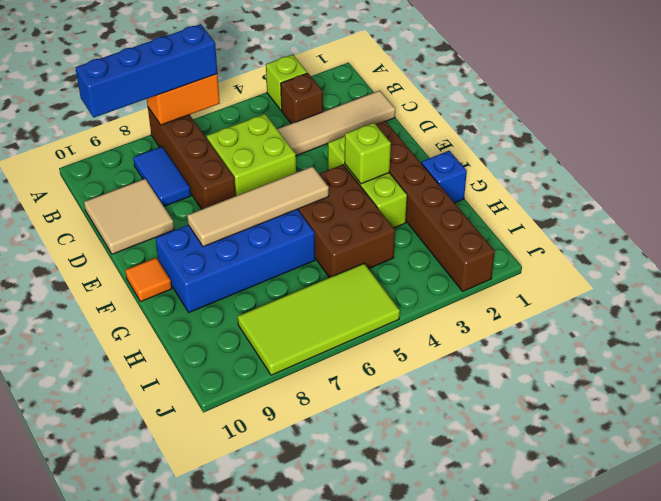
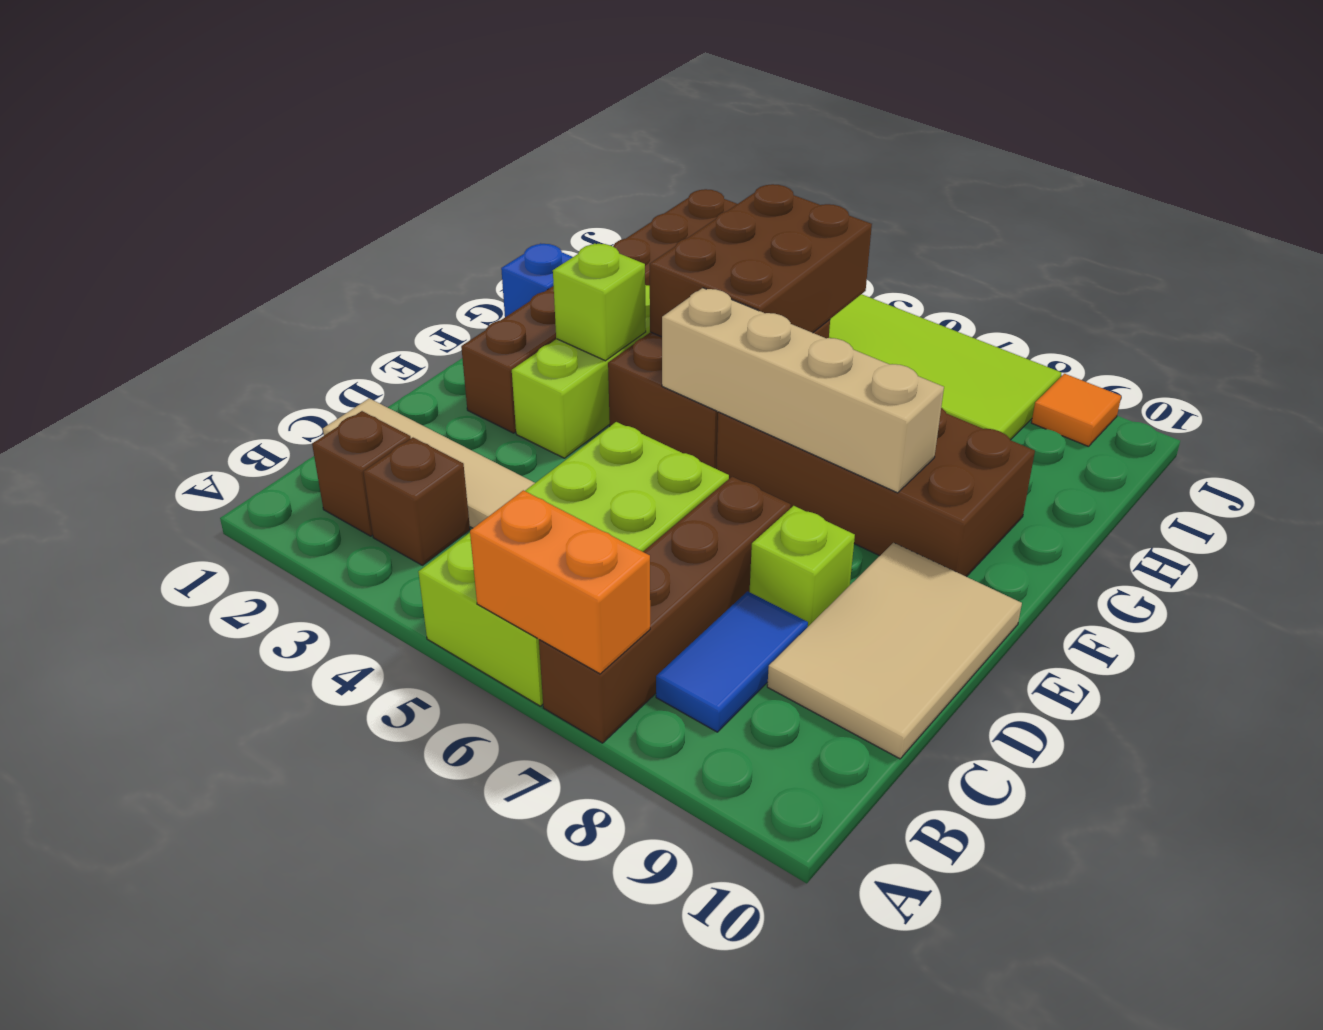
lime 1x1 brick [266,55,307,110] -> lime 1x1 brick moved to [750,506,855,626]
blue 1x4 brick [75,24,217,118] -> none
none -> brown 1x1 brick [312,411,411,536]
lime 2x2 brick [206,114,296,196] -> lime 2x4 brick [418,422,729,706]
tan 2x2 tile [84,179,174,254] -> tan 2x3 tile [767,543,1022,759]
tan 1x4 tile [187,166,329,247] -> tan 1x4 brick [662,288,944,493]
blue 2x4 brick [156,209,315,312] -> brown 2x4 brick [717,408,1035,577]
orange 1x1 tile [125,258,172,302] -> orange 1x1 tile moved to [1031,374,1121,447]
none -> brown 2x3 brick [650,184,872,337]

